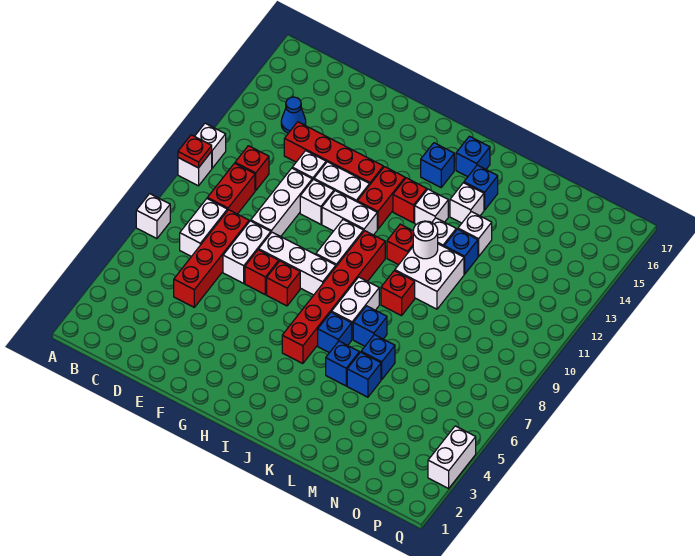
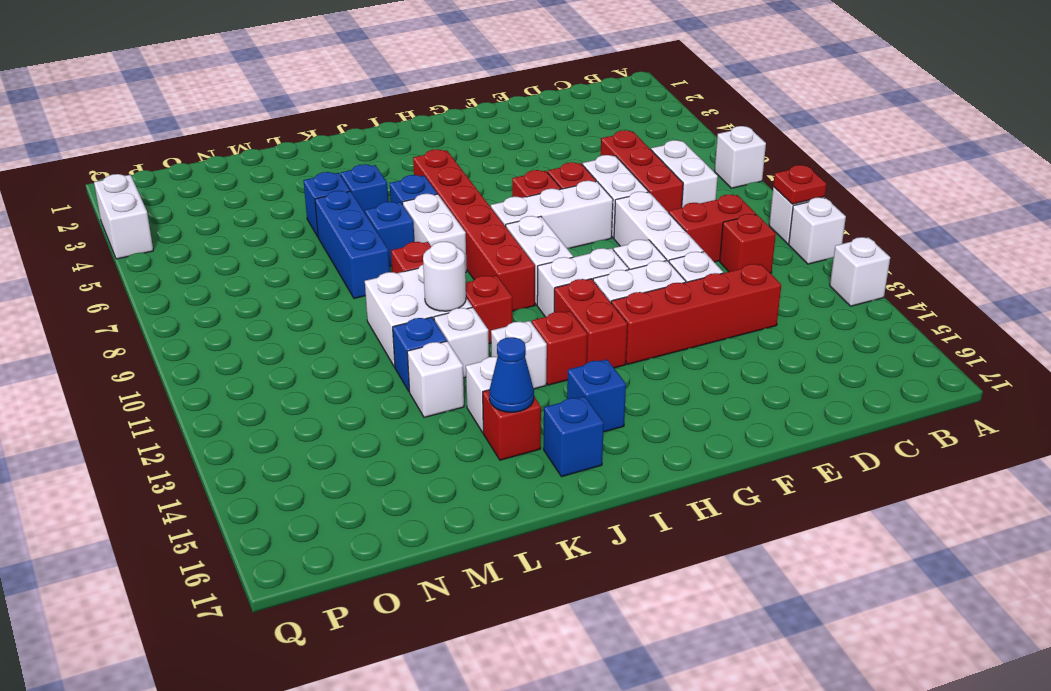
none -> white 1x1 brick [830,237,890,306]
red 1x2 brick [207,163,255,214] -> red 1x2 brick turned to [669,194,756,262]
blue 1x1 cone [281,97,306,133] -> blue 1x1 cone moved to [489,337,534,412]
red 1x4 brick [174,210,249,307] -> red 1x3 brick [601,130,683,213]
blue 1x1 brick [464,165,498,210] -> red 1x1 brick [483,390,541,460]
blue 1x1 brick [361,335,395,380] -> blue 1x3 brick [315,191,390,298]

